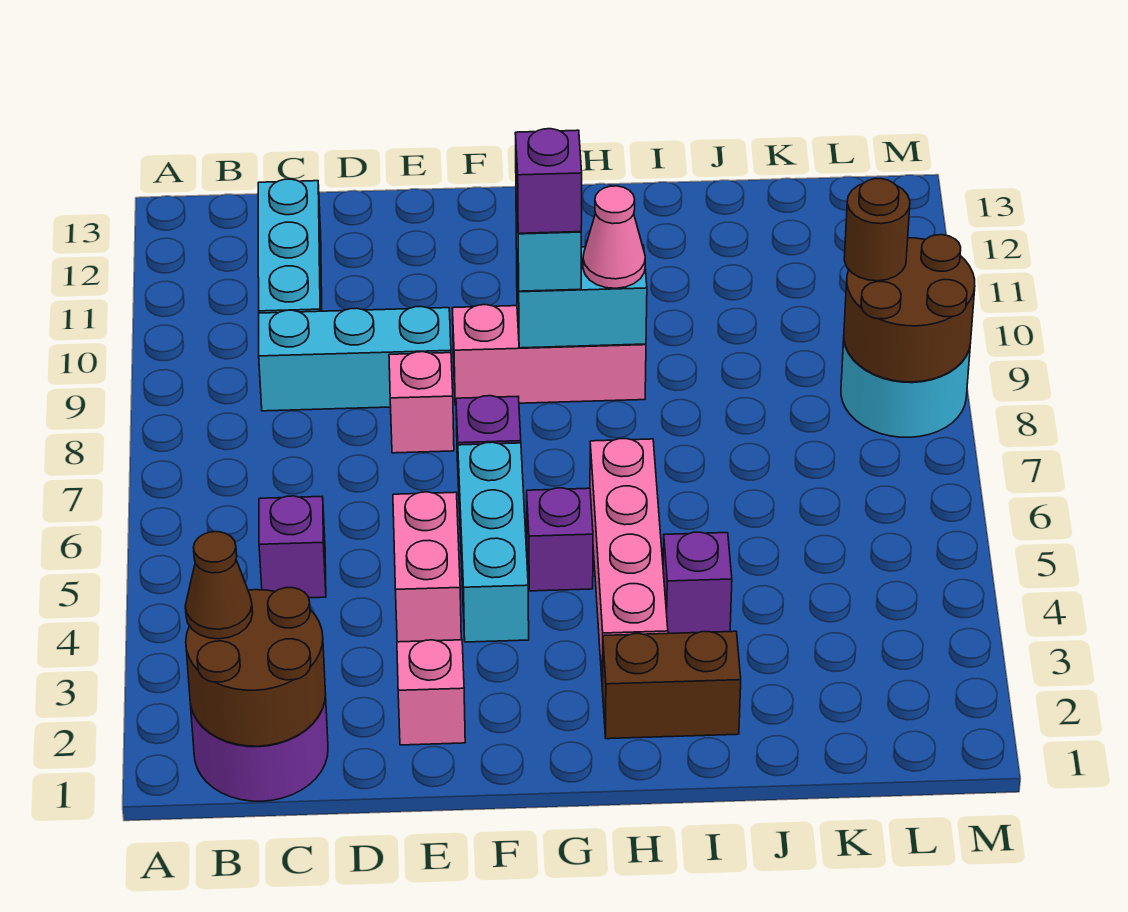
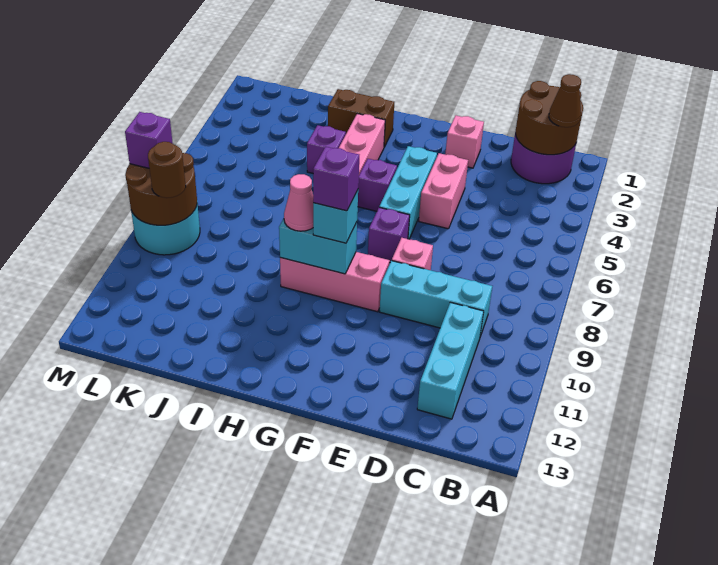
purple 1x1 brick [259,496,326,598] -> purple 1x1 brick moved to [125,112,173,168]

